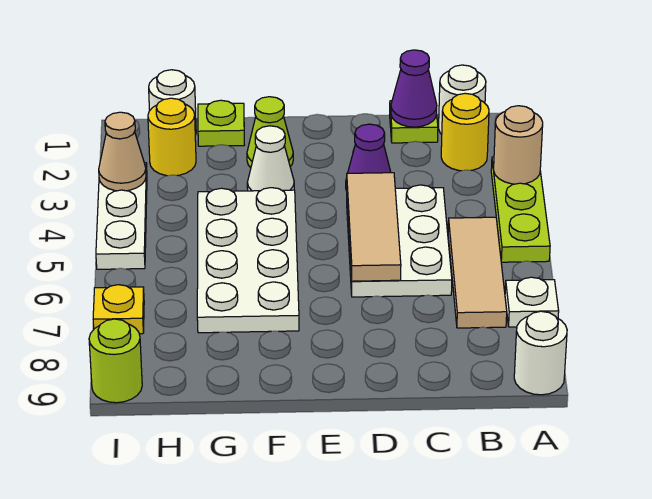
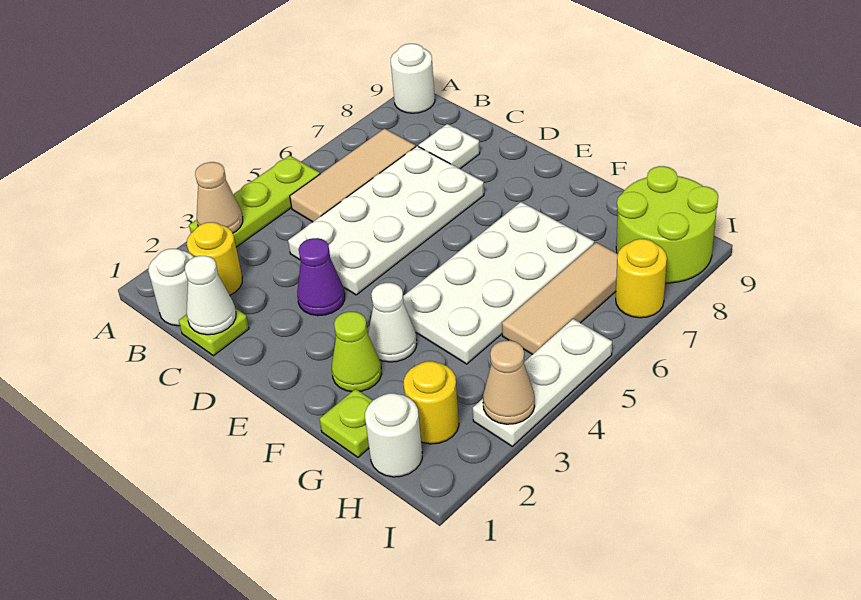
tan 1x1 round brick [494,106,543,184] -> tan 1x1 cone [195,162,243,233]
white 1x1 plate [505,277,559,327] -> white 1x1 plate moved to [419,124,480,169]
purple 1x1 cone [391,50,437,127] -> white 1x1 cone [185,256,236,335]
white 2x3 plate [347,185,452,297] -> white 2x4 plate [288,146,484,295]
tan 1x3 tile [347,173,401,281] -> tan 1x3 tile moved to [502,242,618,354]
yellow 1x1 plate [93,285,144,334] -> yellow 1x1 round brick [616,239,667,318]
lime 1x1 round brick [89,319,142,403] -> lime 2x2 round brick [616,166,718,283]

